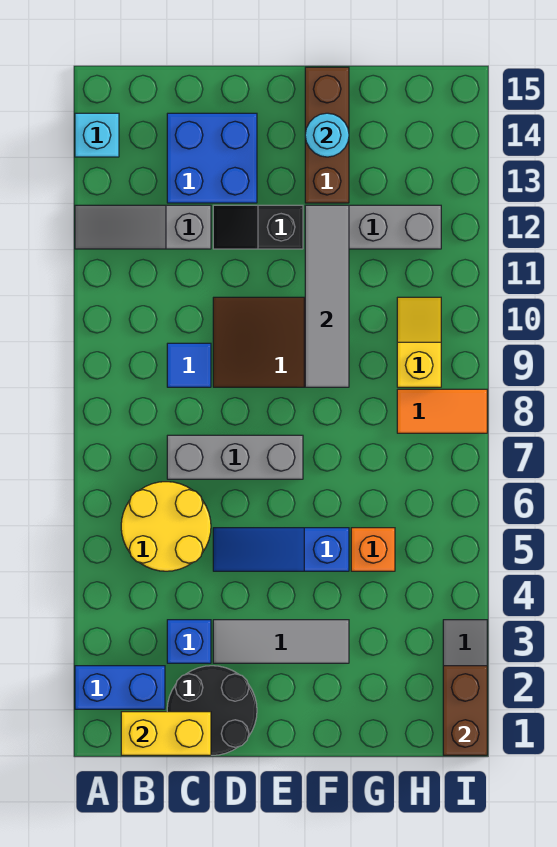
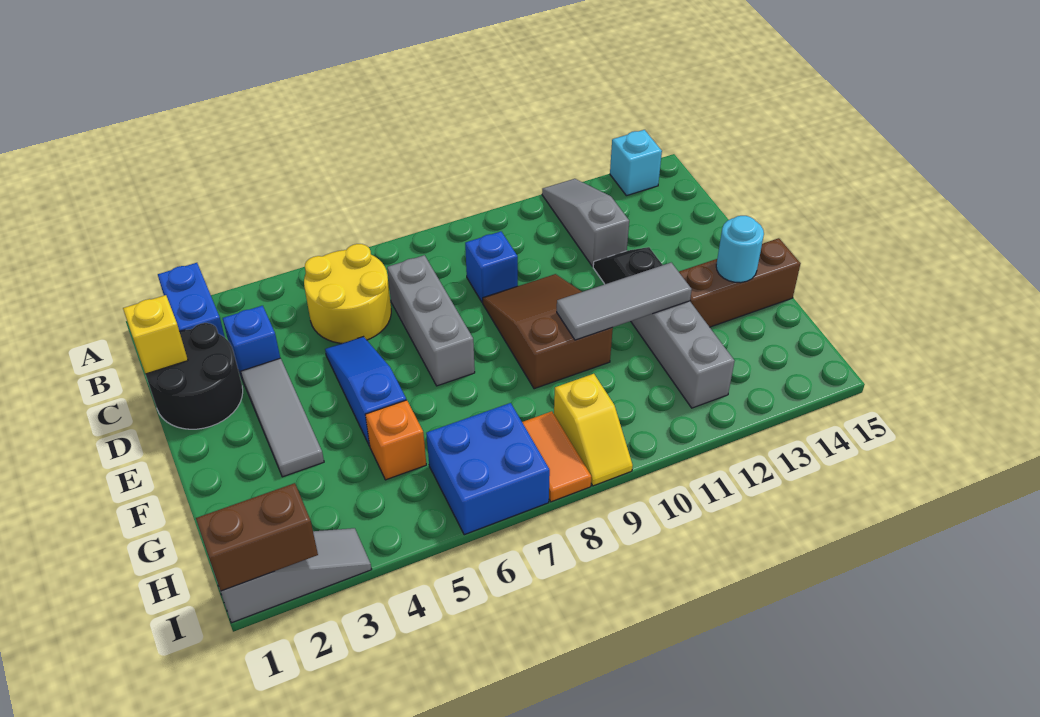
yellow 1x2 brick [121,712,211,755] -> yellow 1x1 brick [123,295,188,374]
blue 1x1 tile [167,343,211,387] -> blue 1x1 brick [465,231,518,303]
blue 2x2 brick [167,113,257,203] -> blue 2x2 brick moved to [426,403,550,535]
grey 1x4 tile [305,205,349,387] -> grey 1x3 tile [557,263,692,340]
yellow 1x2 slope [397,297,441,387] -> yellow 1x2 slope turned to [554,374,633,486]

